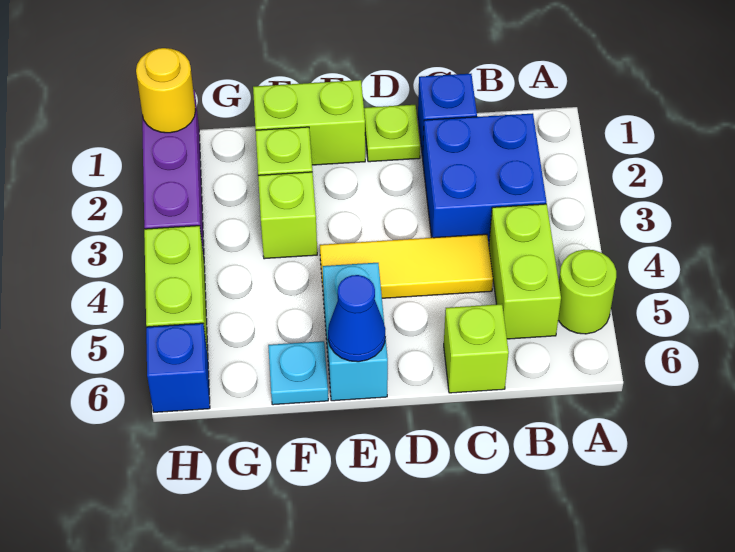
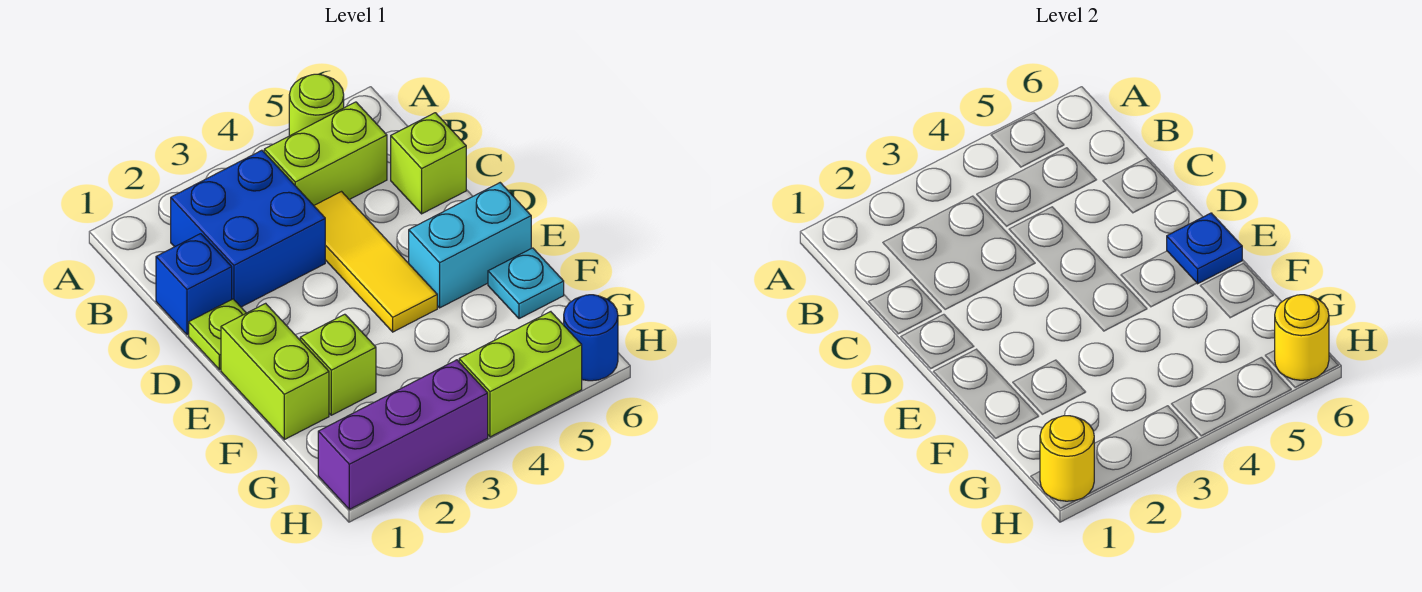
blue 1x1 cone [328,275,385,362] -> blue 1x1 plate [1167,213,1242,284]
lime 1x1 brick [258,172,317,259] -> none
blue 1x1 brick [146,323,210,412] -> blue 1x1 round brick [564,295,618,381]
none -> yellow 1x1 round brick [1275,295,1329,380]

